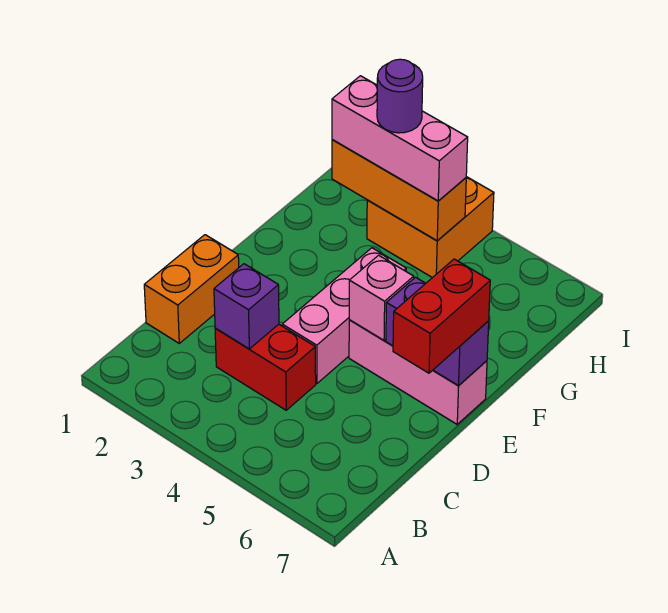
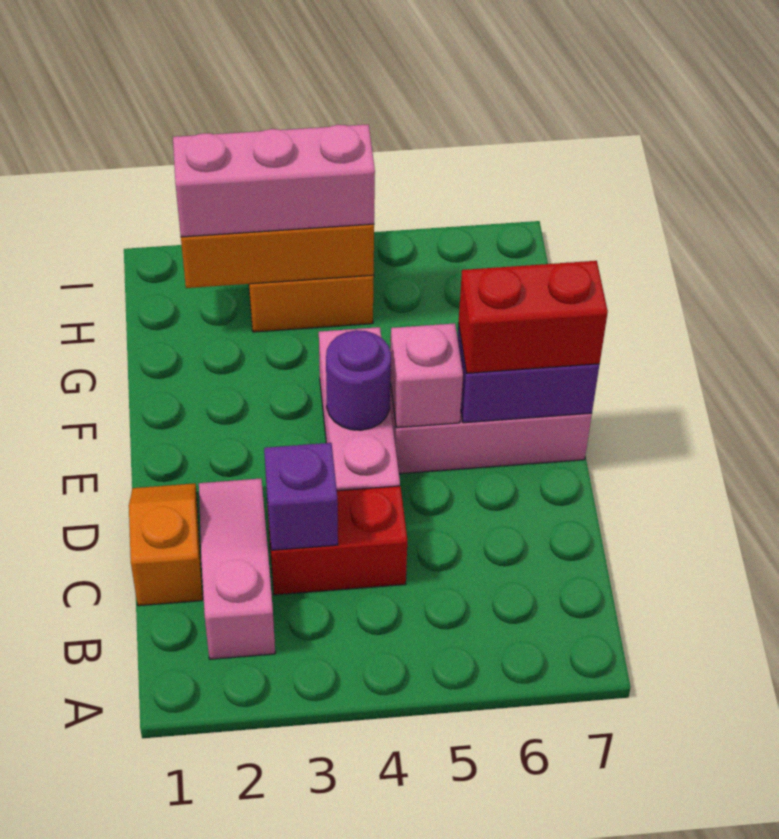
none -> pink 1x3 slope [199,478,275,659]
orange 1x2 brick [144,235,239,343] -> orange 1x2 slope [129,483,203,606]
red 1x2 brick [393,259,490,373] -> red 1x2 brick turned to [458,261,608,373]
purple 1x1 round brick [377,59,423,133] -> purple 1x1 round brick moved to [326,330,391,430]

